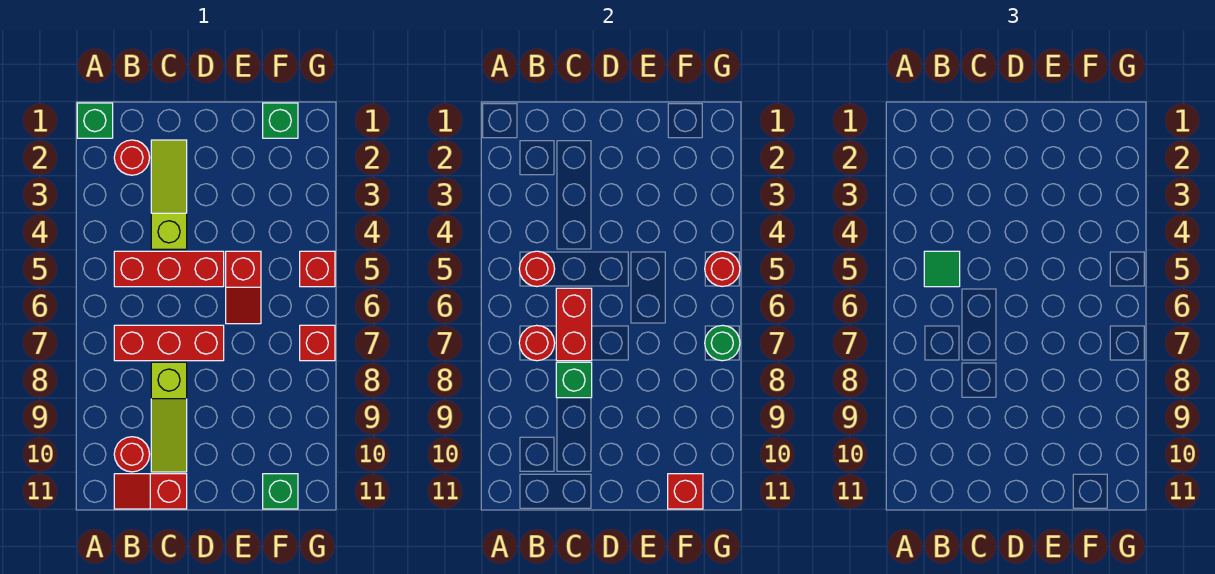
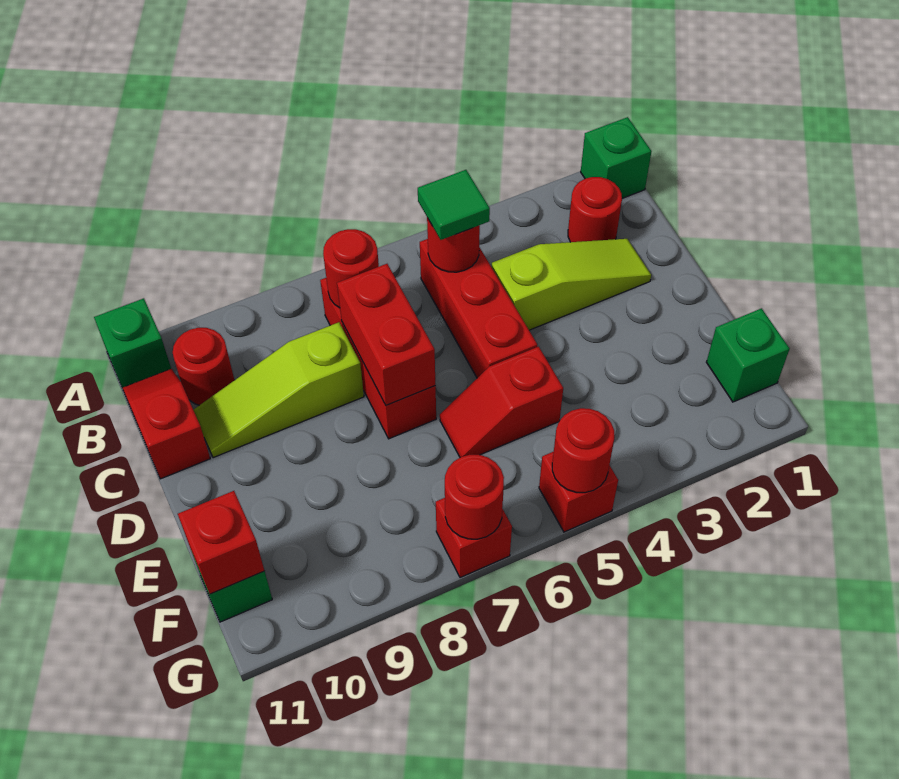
red 1x2 brick [556,288,592,361] -> red 1x2 brick turned to [337,264,435,405]
green 1x1 brick [556,362,592,398] -> green 1x1 brick moved to [94,298,171,388]
green 1x1 round brick [705,325,740,361] -> red 1x1 round brick [445,455,504,539]

